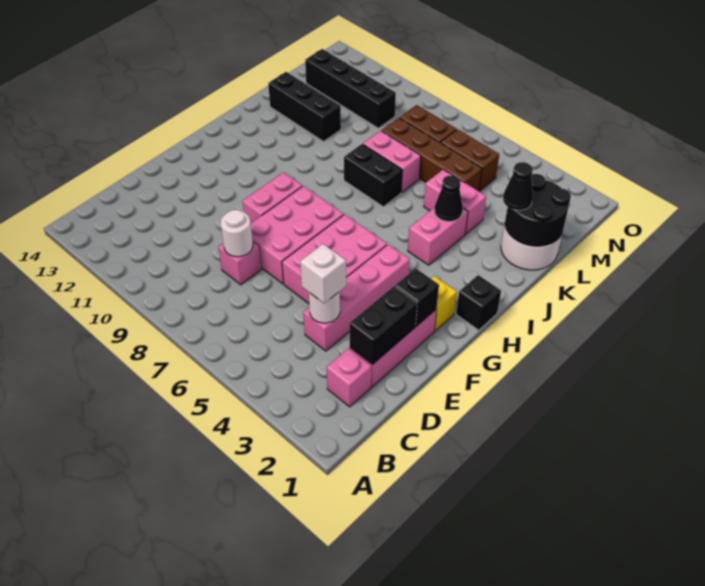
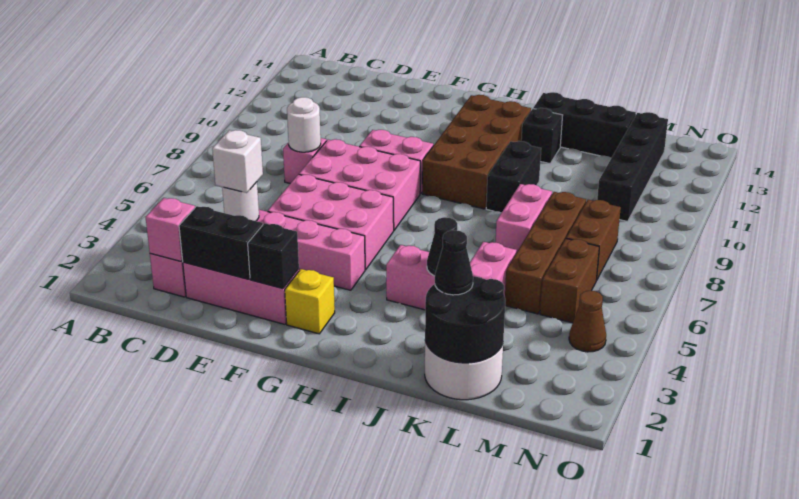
none -> pink 1x1 brick [146,198,195,261]
black 1x1 brick [456,275,501,330] -> black 1x1 brick moved to [521,108,563,164]
none -> brown 2x4 brick [422,95,531,209]
black 1x2 brick [344,144,402,207] -> black 1x2 brick moved to [486,141,541,212]
black 1x3 brick [268,72,341,141] -> black 1x3 brick turned to [533,92,636,158]
none -> brown 1x1 cone [569,291,606,352]

